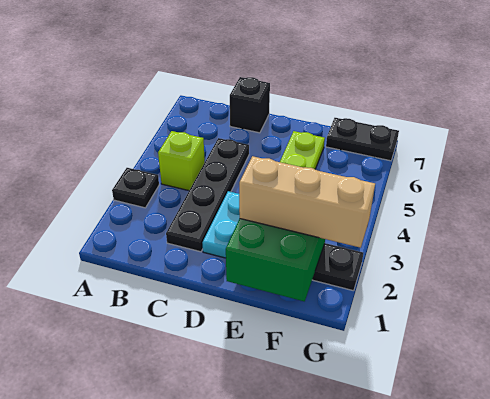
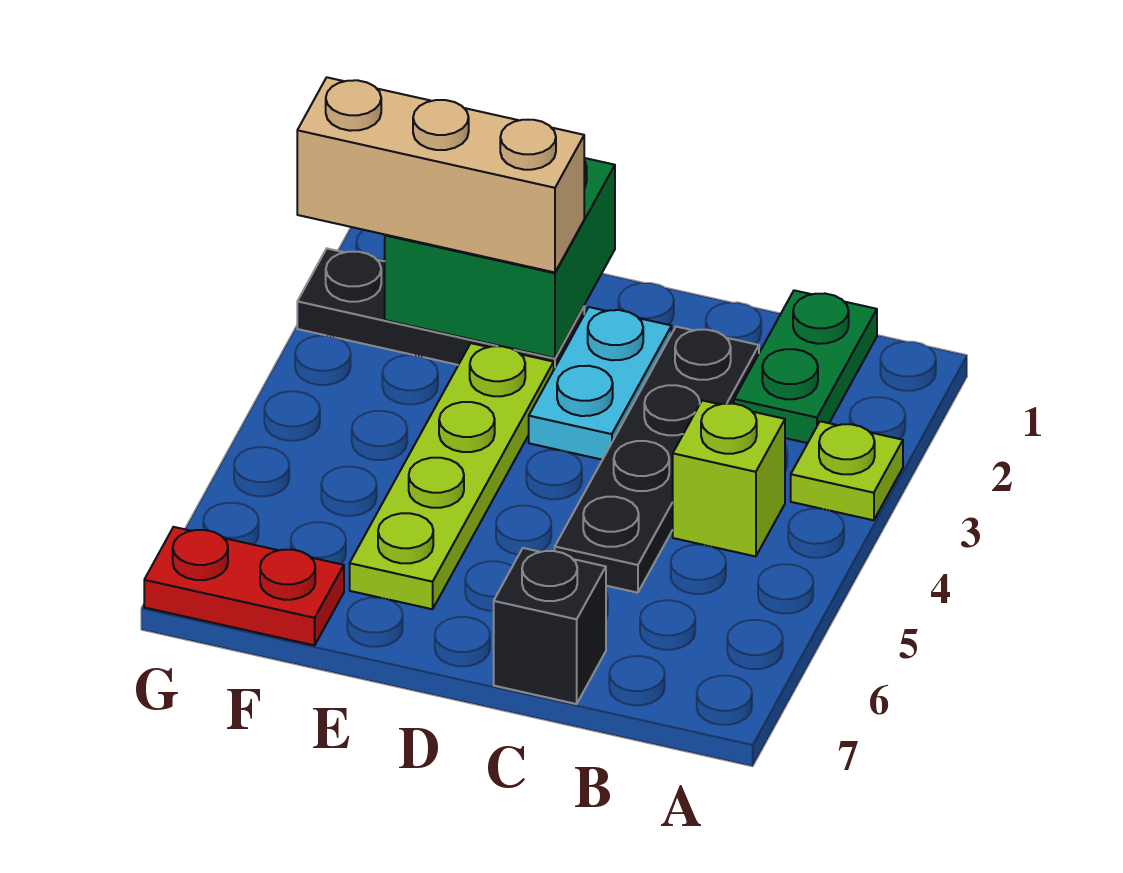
black 1x1 plate [112,168,159,208] -> lime 1x1 plate [791,421,903,520]
none -> green 1x2 plate [734,290,877,443]
black 1x2 plate [326,118,399,161] -> red 1x2 plate [144,527,344,645]

